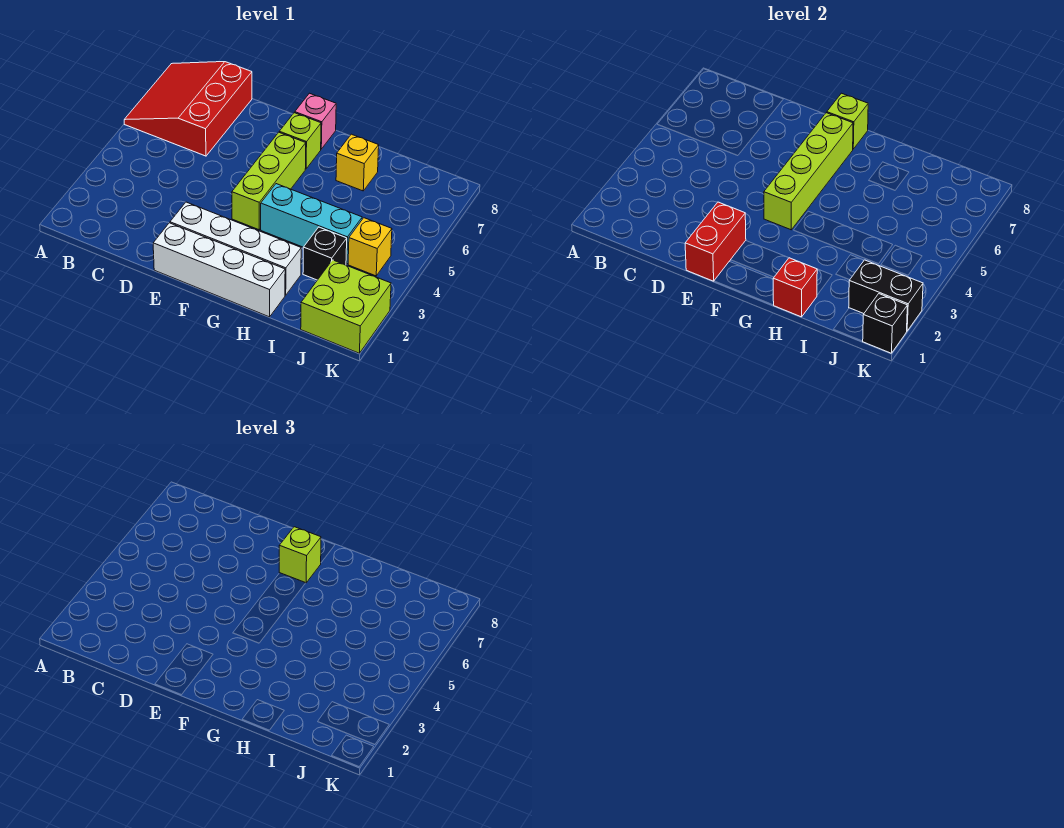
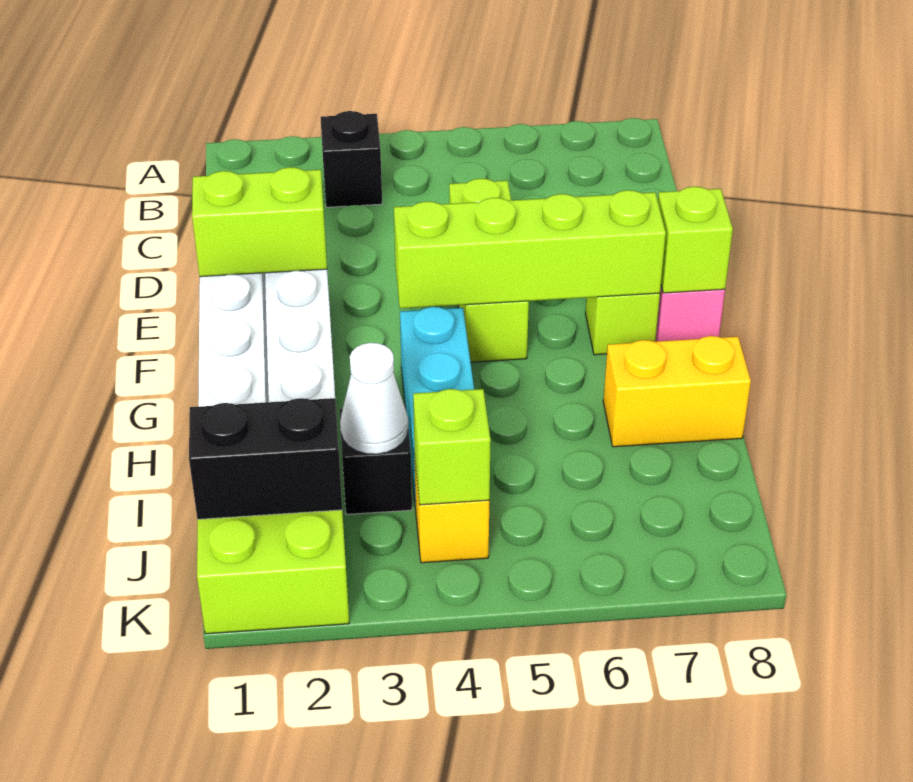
red 3x3 slope [124,62,252,156] -> none
red 1x2 brick [685,202,746,281] -> lime 1x2 brick [192,167,327,277]
lime 1x3 brick [232,132,306,230] -> lime 1x3 brick turned to [449,179,529,362]
lime 1x1 brick [279,527,321,583] -> lime 1x1 brick moved to [413,389,491,505]
red 1x1 brick [773,258,817,317] -> none
yellow 1x1 brick [336,134,379,191] -> yellow 1x2 brick [603,336,751,447]
none -> white 1x1 cone [340,343,408,454]
black 1x2 brick [849,260,923,331] -> black 1x2 brick turned to [189,398,342,519]
black 1x1 brick [863,294,907,353] -> black 1x1 brick moved to [320,111,382,207]

